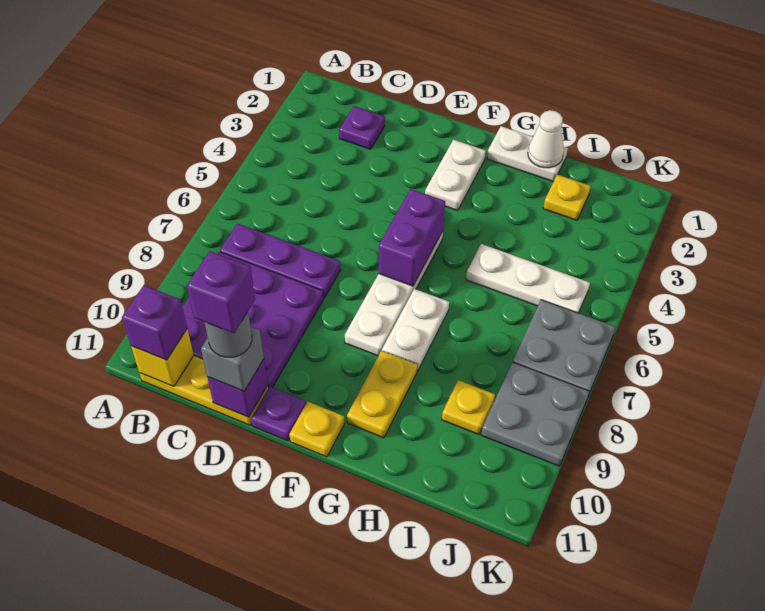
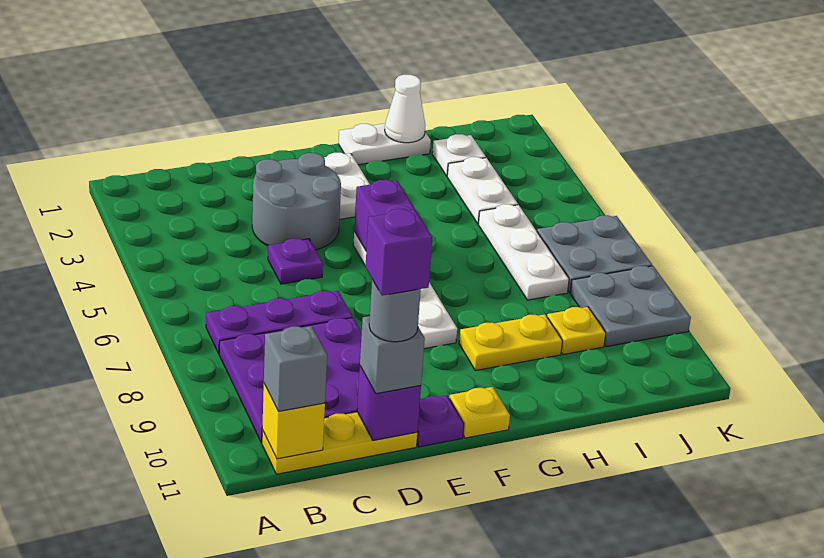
purple 1x1 brick [122,285,187,360] -> grey 1x1 brick [264,326,327,411]
purple 1x1 plate [339,106,385,149] -> purple 1x1 plate moved to [268,239,323,284]
none -> grey 2x2 round brick [252,153,341,250]
white 1x2 plate [382,289,449,371] -> white 1x2 plate moved to [447,157,518,224]
yellow 1x2 plate [347,351,417,438] -> yellow 1x2 plate turned to [459,314,562,371]
white 1x3 plate [466,244,590,313] -> white 1x3 plate turned to [478,204,569,300]
yellow 1x1 plate [543,175,591,220] -> white 1x1 plate [432,134,486,176]

